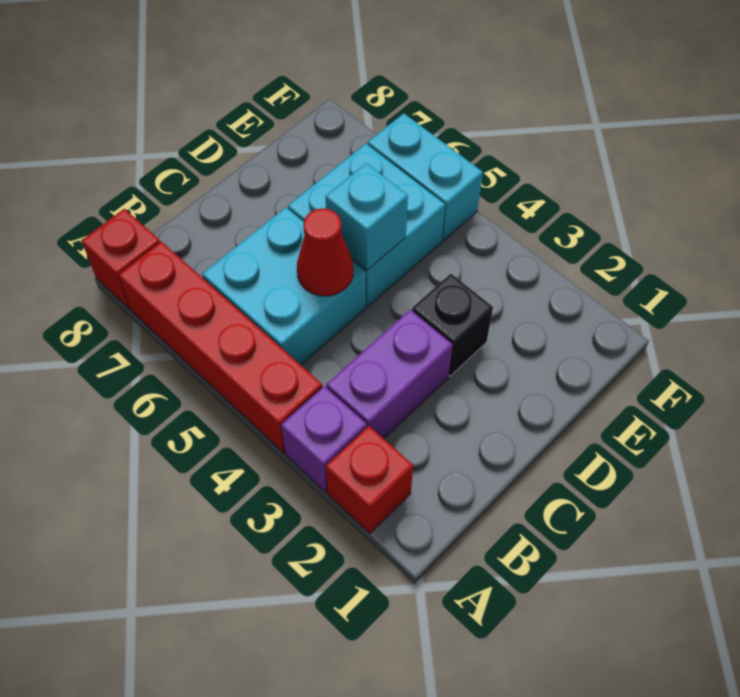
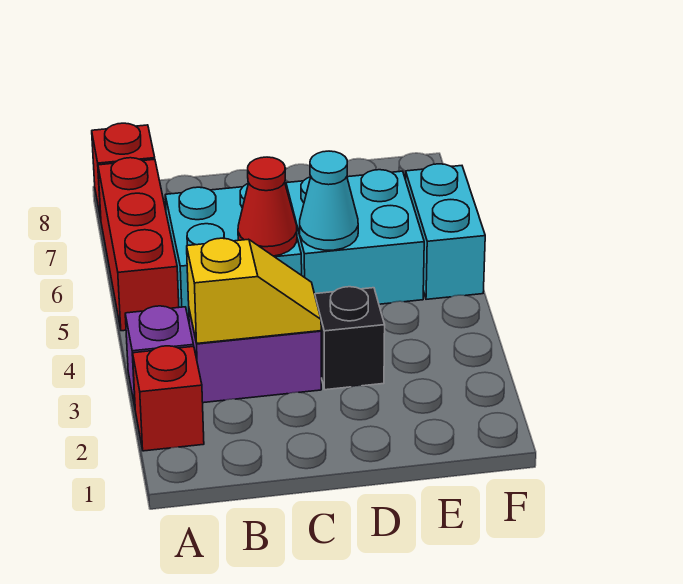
red 1x4 brick [119,242,322,453] -> red 1x3 brick [98,158,179,331]
none -> yellow 1x2 slope [187,238,321,343]
cyan 1x1 brick [325,163,408,270] -> cyan 1x1 cone [300,151,358,250]

